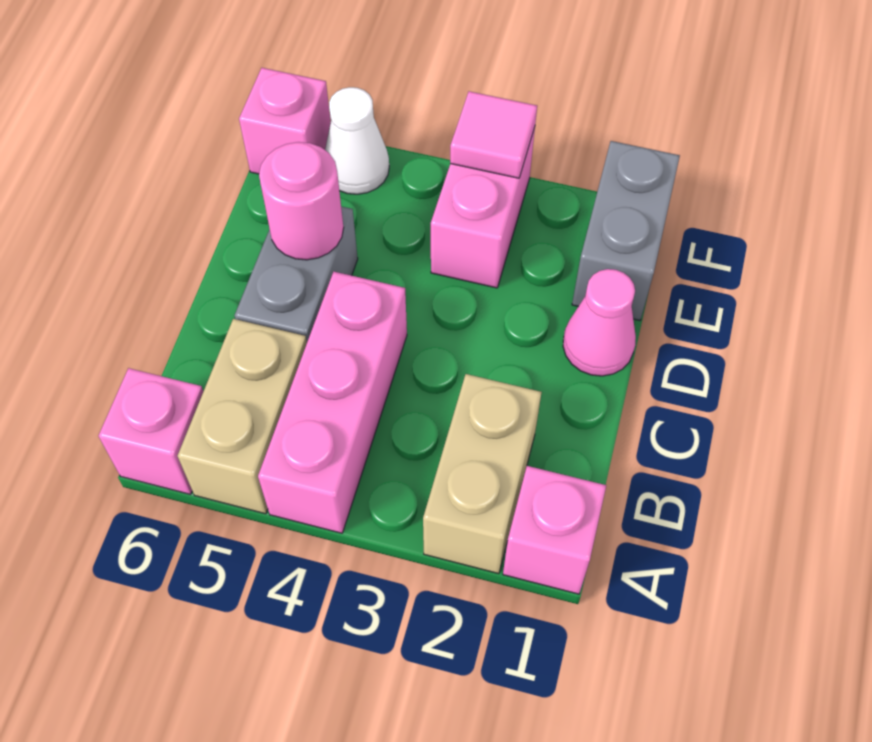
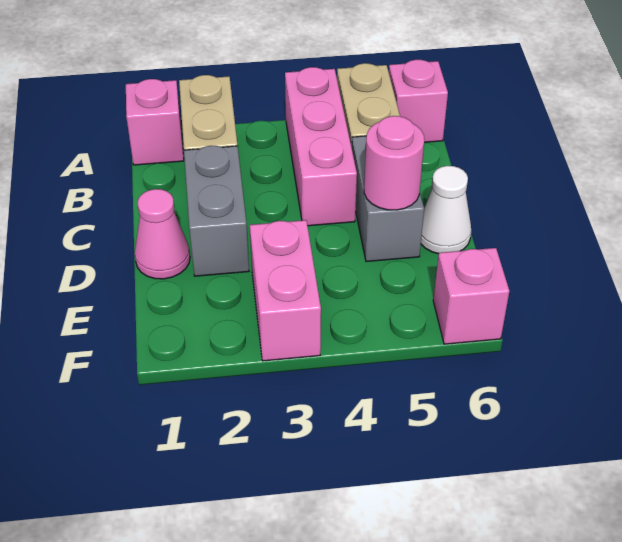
grey 1x2 brick [572,141,680,320] -> grey 1x2 brick moved to [184,146,249,276]
pink 1x1 tile [450,91,537,178] -> none
white 1x1 cone [325,87,389,194] -> white 1x1 cone moved to [421,166,471,254]

